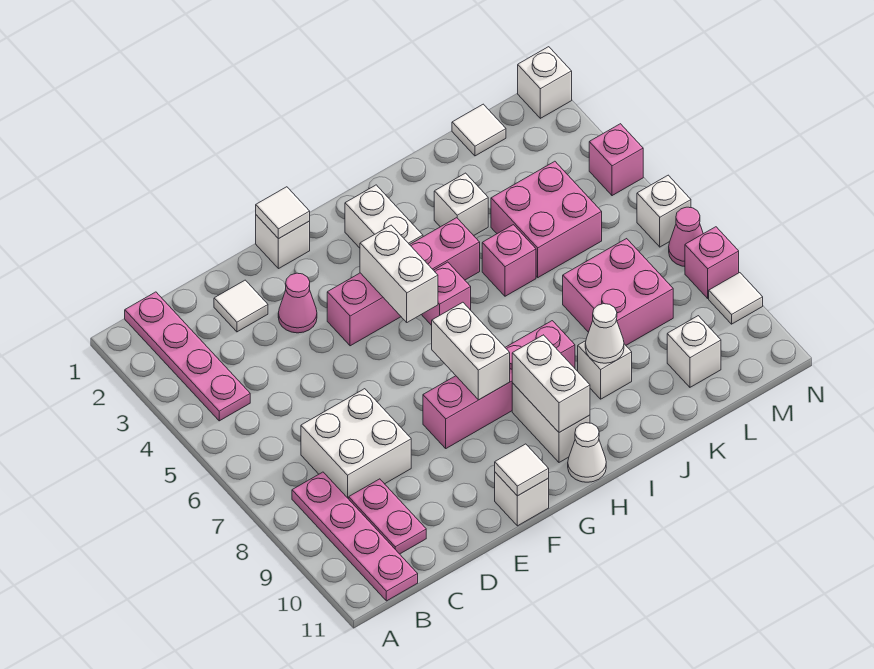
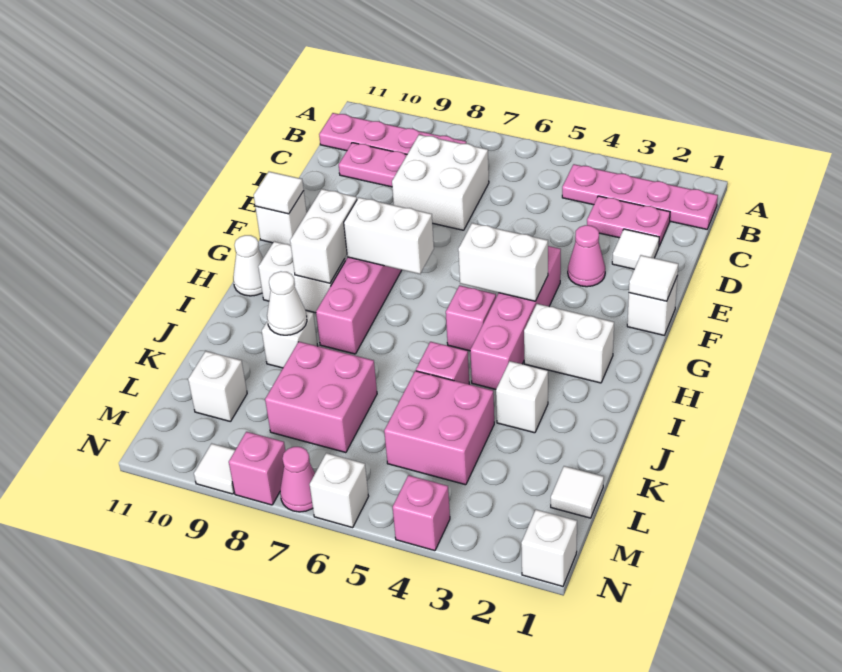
none -> pink 1x2 plate [587,196,670,246]
white 1x2 brick [512,335,590,433] -> white 1x2 brick turned to [290,189,357,283]

